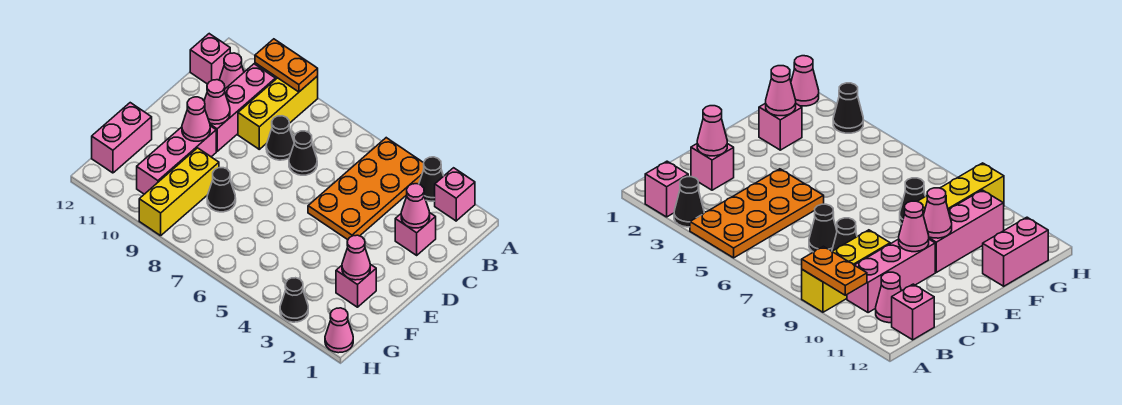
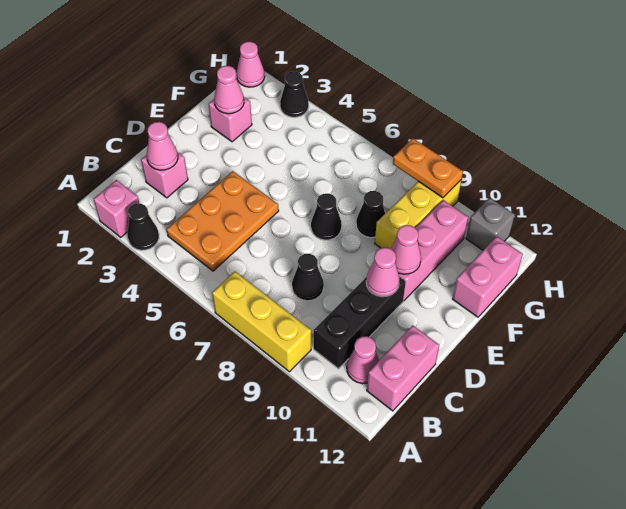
orange 2x4 plate [308,138,424,240] -> orange 2x3 plate [166,171,279,271]
yellow 1x3 brick [238,76,318,149] -> yellow 1x3 brick turned to [212,272,311,372]
orange 1x2 plate [255,39,318,92] -> orange 1x2 plate moved to [393,138,463,198]
pink 1x3 brick [210,64,275,151] -> black 1x3 brick [314,277,406,369]
pink 1x1 brick [190,34,230,84] -> pink 1x2 brick [367,325,439,411]
black 1x1 cone [289,131,317,175] -> black 1x1 cone moved to [311,193,342,240]
none -> grey 1x1 brick [466,198,515,250]

